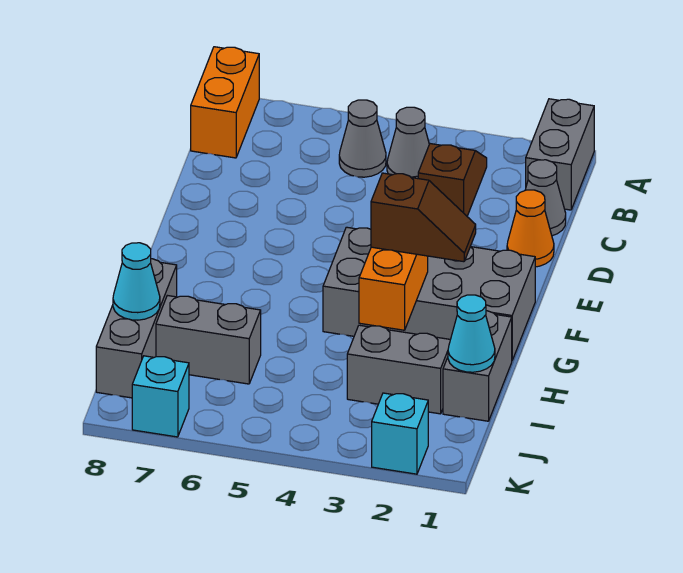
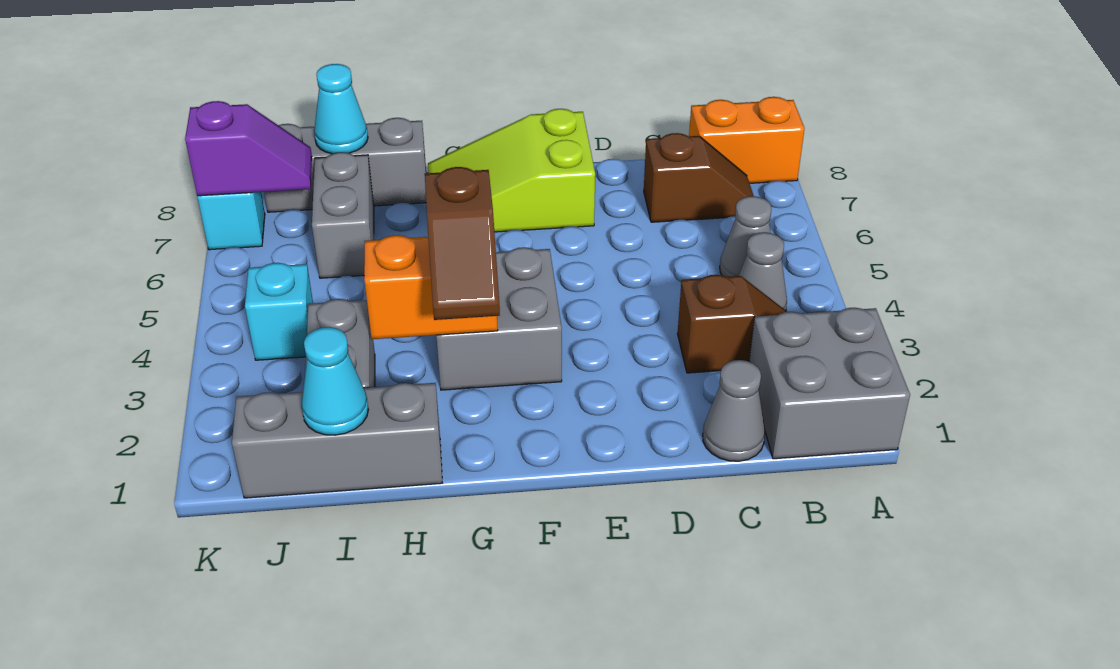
grey 1x2 brick [526,99,594,210] -> grey 2x2 brick [749,308,910,459]
none -> brown 1x2 slope [644,133,754,222]
orange 1x1 cone [507,190,554,267] -> none
none -> lime 2x3 slope [428,109,595,232]
grey 2x4 brick [323,227,535,360] -> grey 2x2 brick [436,247,562,390]
grey 1x2 brick [443,311,512,421] -> grey 1x3 brick [232,383,442,498]
none -> purple 1x2 slope [185,101,312,196]
cyan 1x1 brick [372,393,428,474] -> cyan 1x1 brick moved to [245,263,313,360]

